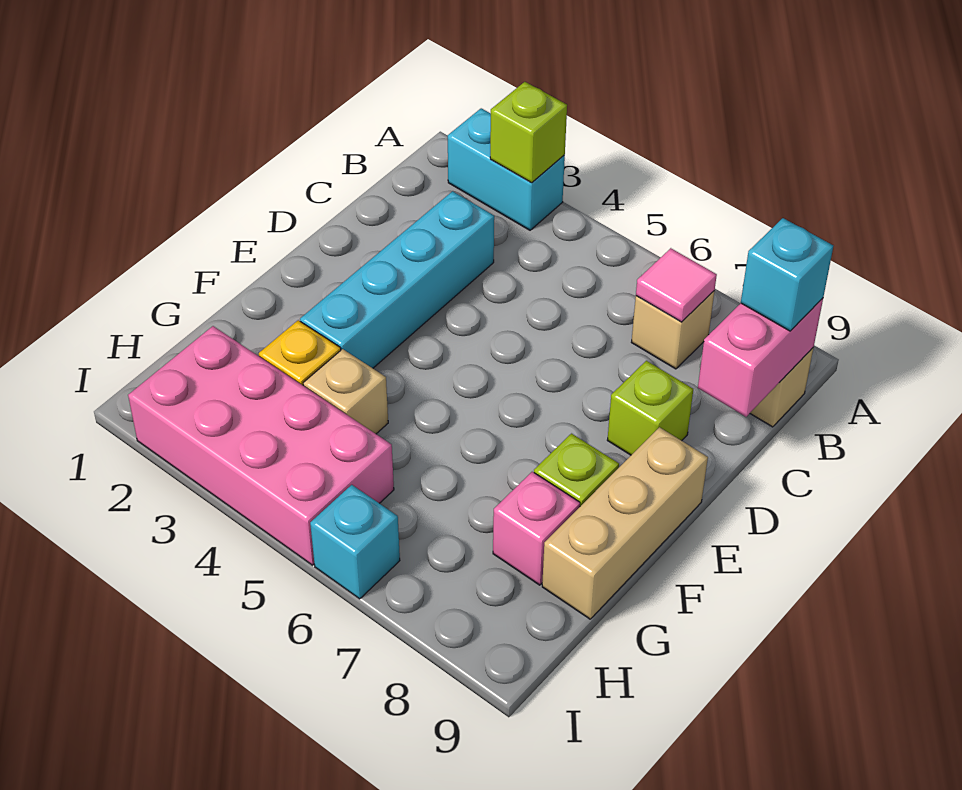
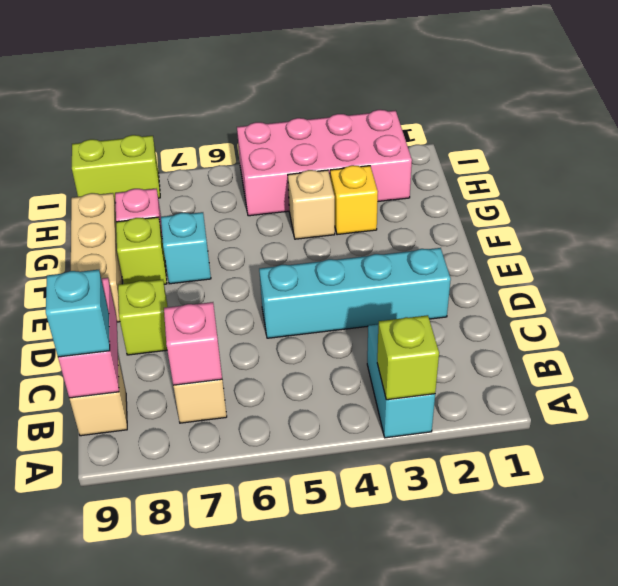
cyan 1x2 brick [448,108,565,230] -> cyan 1x2 brick turned to [367,325,435,438]
pink 1x1 tile [636,248,717,322] -> pink 1x1 brick [164,302,222,385]
cyan 1x4 brick [300,191,494,368] -> cyan 1x4 brick turned to [259,248,451,338]
cyan 1x1 brick [310,485,400,599] -> cyan 1x1 brick moved to [161,212,211,284]
none -> lime 1x2 brick [72,135,160,203]

